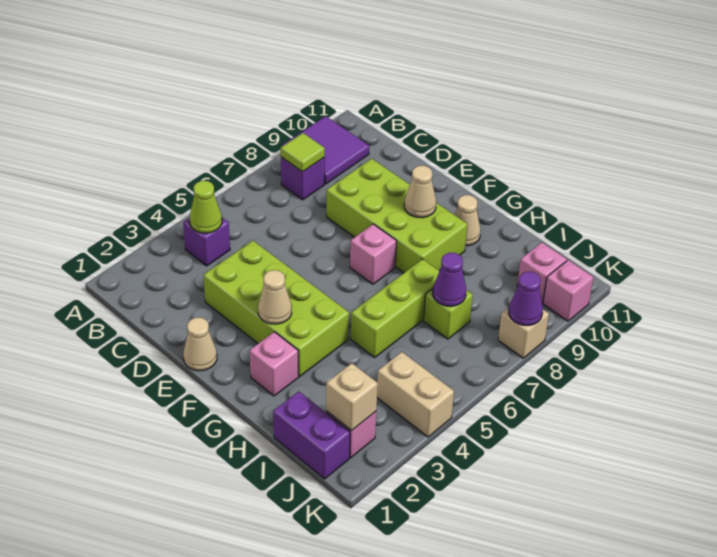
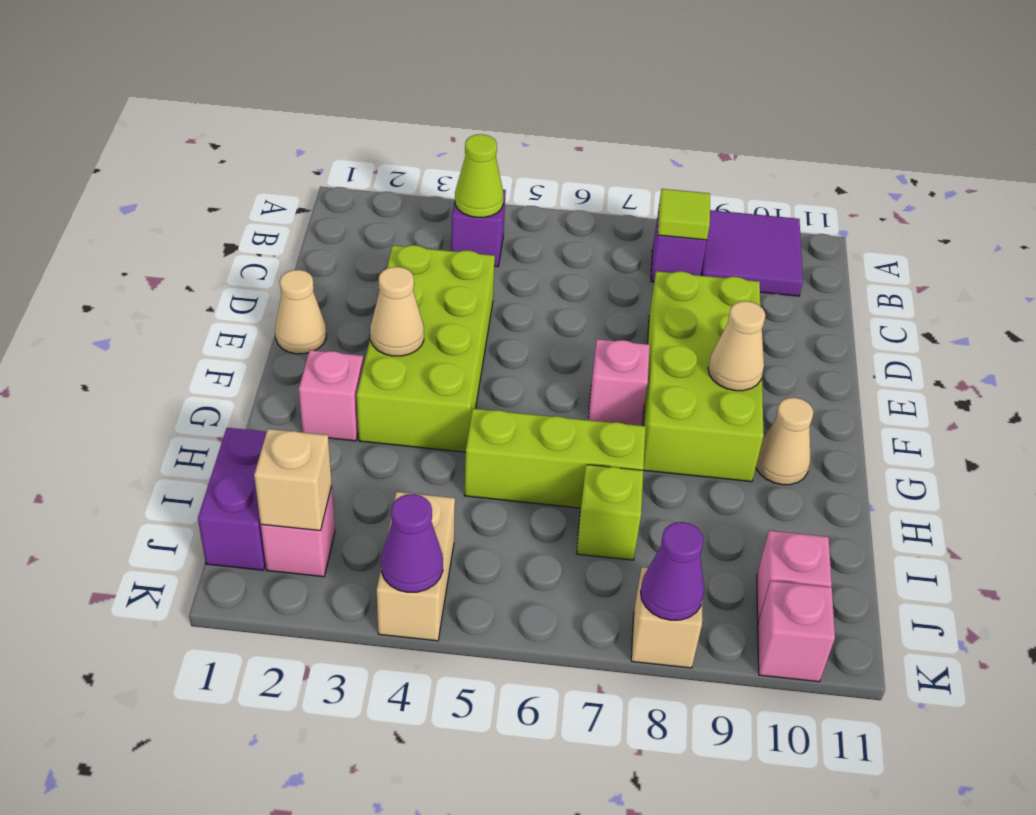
purple 1x1 cone [433,253,466,306] -> purple 1x1 cone moved to [381,494,443,592]

